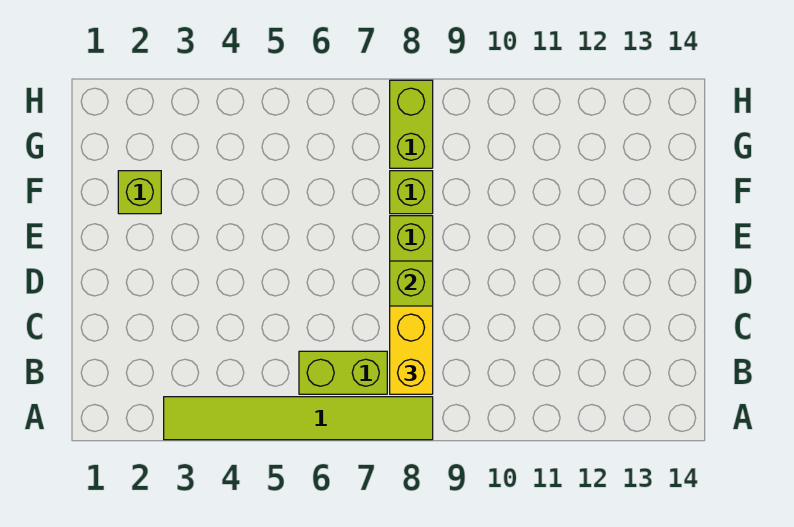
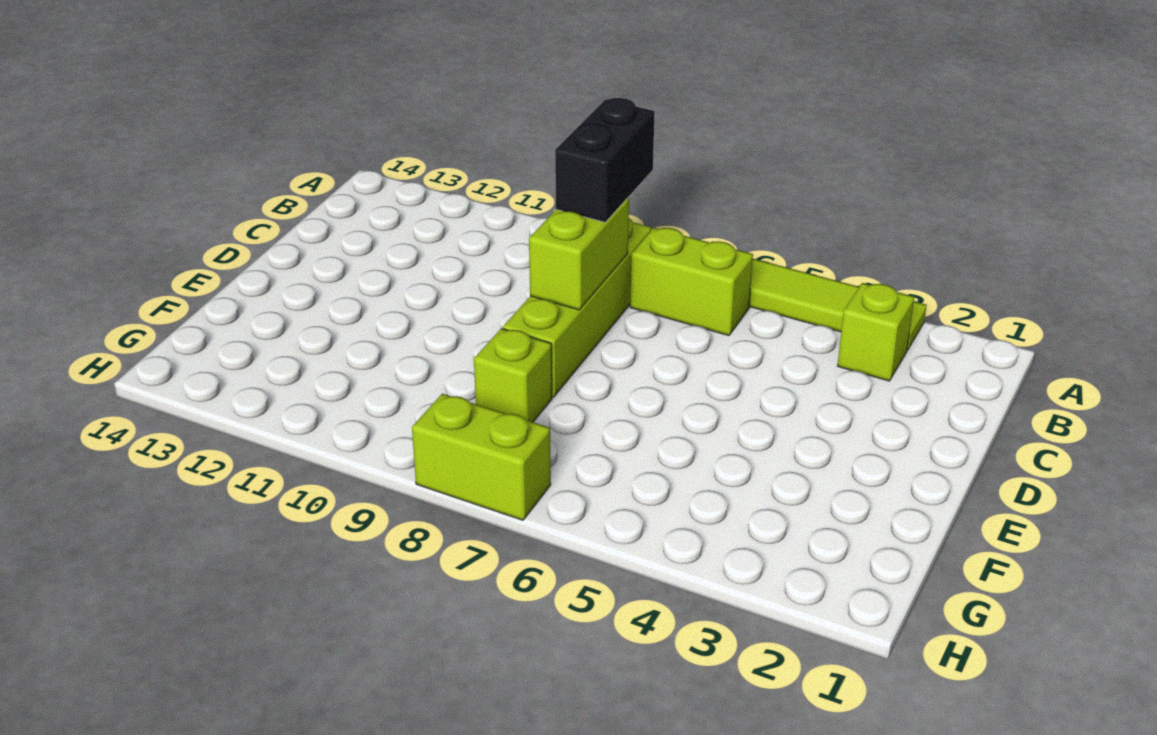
yellow 1x2 brick [390,306,433,394] -> black 1x2 brick [555,98,655,222]
lime 1x1 brick [118,171,161,214] -> lime 1x1 brick moved to [838,283,914,381]
lime 1x2 brick [390,80,433,168] -> lime 1x2 brick turned to [412,394,551,520]

